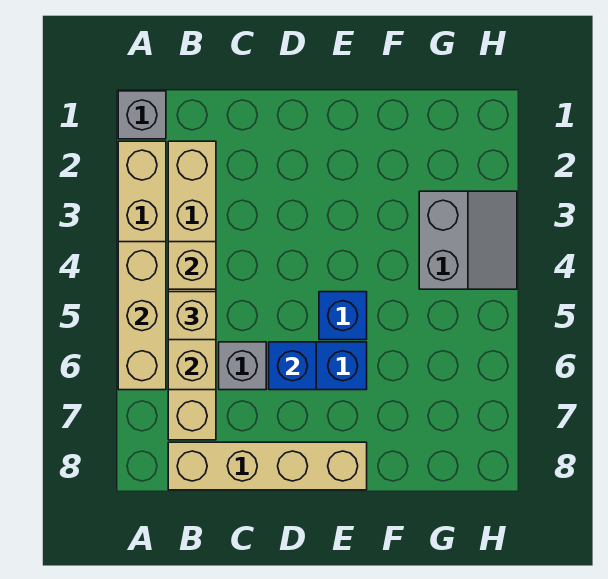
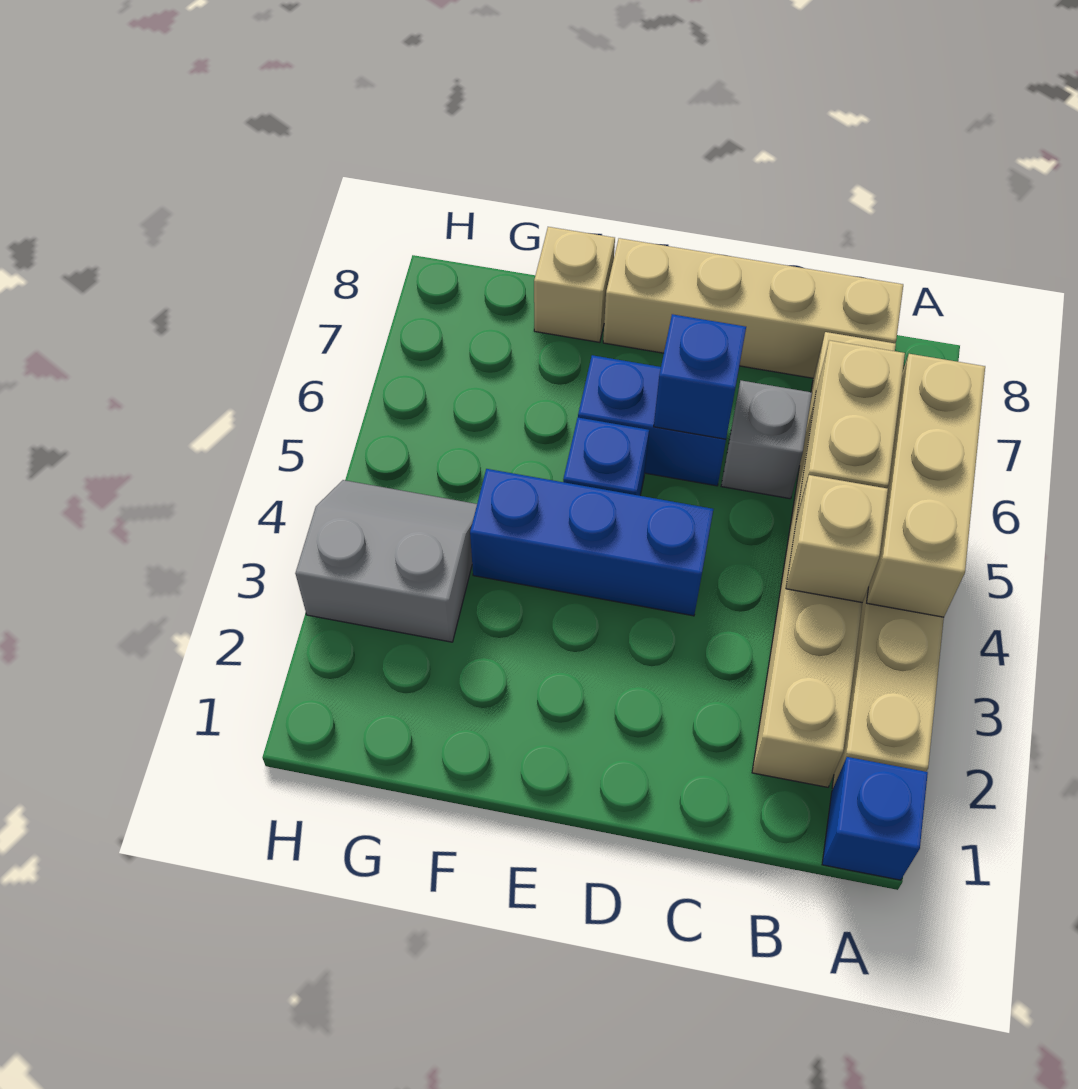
grey 1x1 brick [118,91,166,139] -> blue 1x1 brick [822,757,928,880]
tan 1x1 brick [168,292,216,340] -> tan 1x1 brick moved to [534,227,615,342]
none -> blue 1x3 brick [470,469,713,616]
grey 2x2 slope [419,191,517,289] -> grey 2x2 slope turned to [295,480,477,642]

